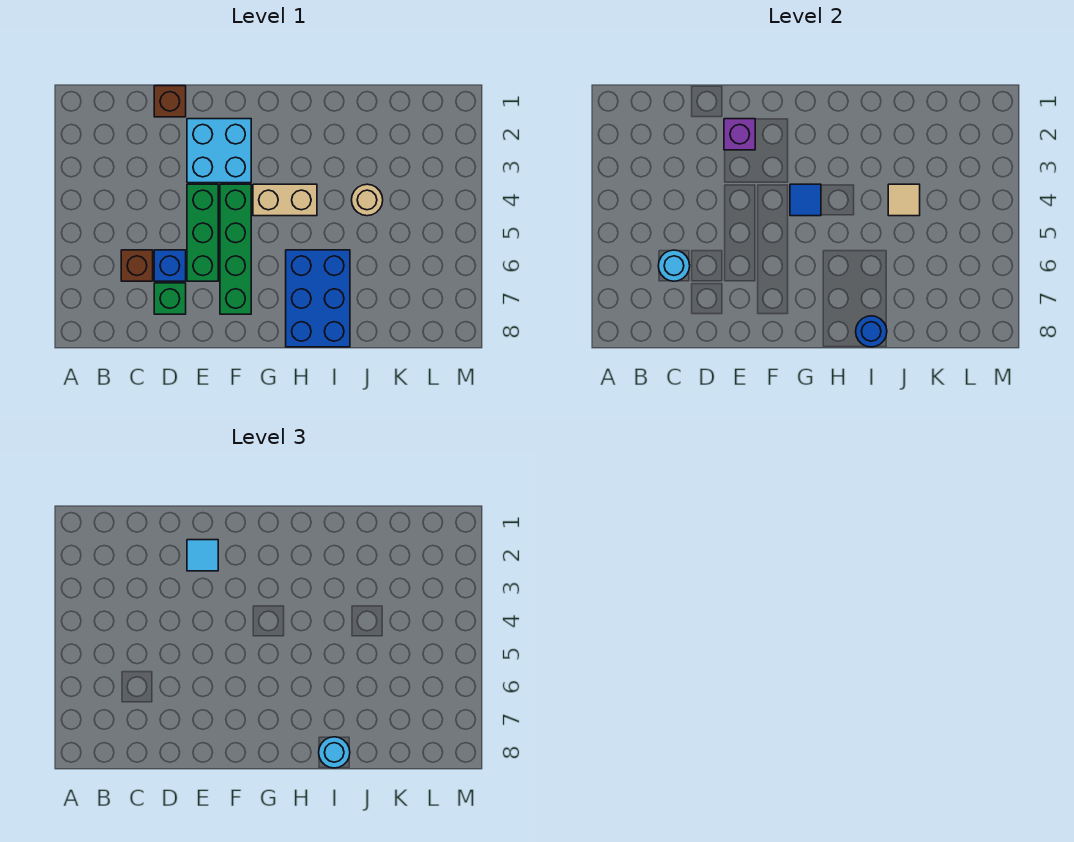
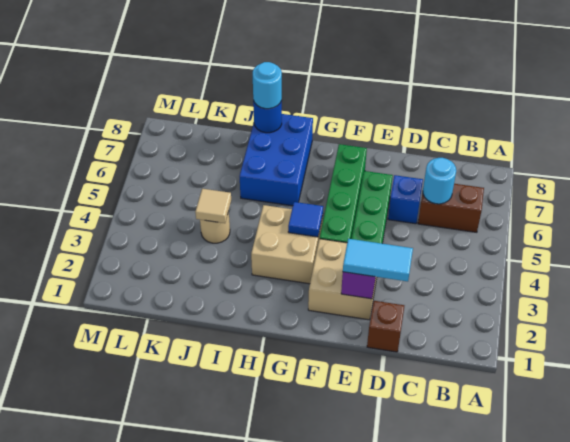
brown 1x1 brick [121,250,153,281] -> brown 1x2 brick [418,184,484,232]
green 1x1 brick [154,283,186,314] -> none
cyan 2x2 brick [187,119,251,183] -> tan 2x2 brick [308,239,377,320]
cyan 1x1 tile [187,540,218,571] -> cyan 1x2 tile [343,239,413,281]
tan 1x2 brick [253,184,317,216] -> tan 2x2 brick [251,205,323,284]

